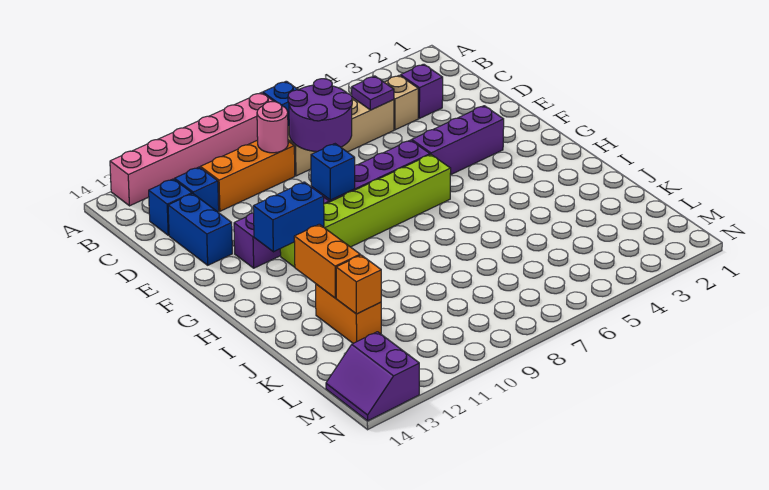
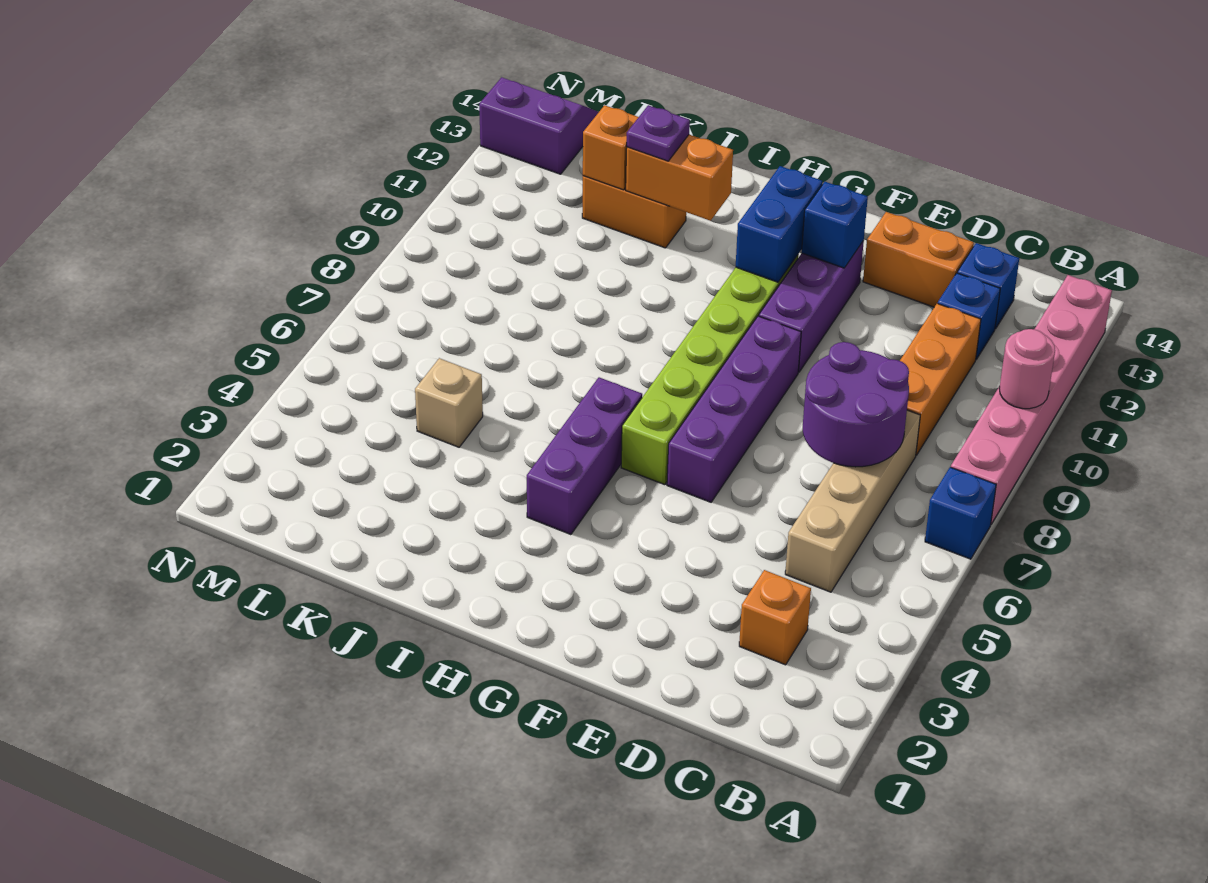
purple 1x1 brick [401,64,443,118] -> orange 1x1 brick [739,570,811,665]
tan 1x1 brick [384,75,418,130] -> tan 1x1 brick moved to [415,358,483,447]
purple 1x1 plate [352,76,394,110] -> purple 1x1 plate moved to [627,105,690,161]
pink 1x1 round brick [257,102,288,153] -> pink 1x1 round brick moved to [999,329,1055,409]
blue 1x2 brick [168,194,232,265] -> orange 1x2 brick [863,212,974,307]
purple 1x3 brick [412,106,504,175] -> purple 1x3 brick moved to [527,377,642,535]
blue 1x1 brick [311,144,355,200] -> blue 1x1 brick moved to [802,182,868,268]

